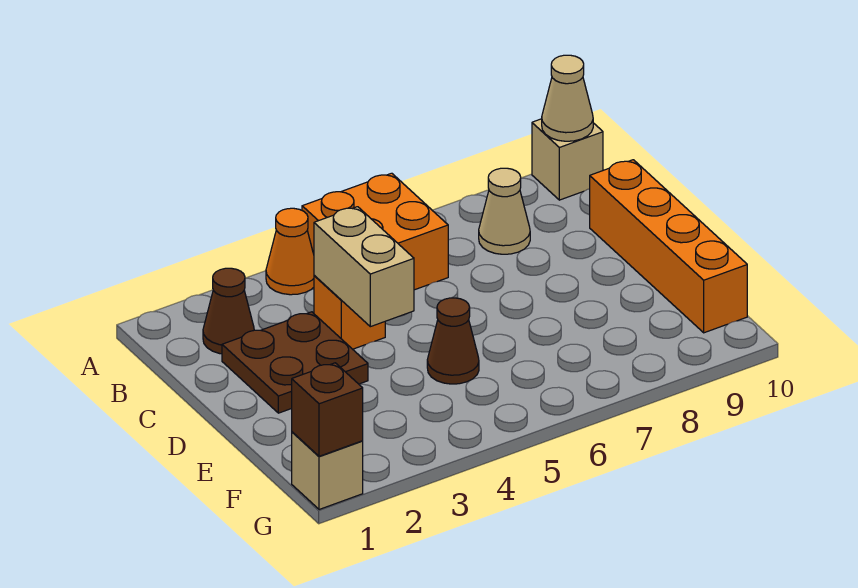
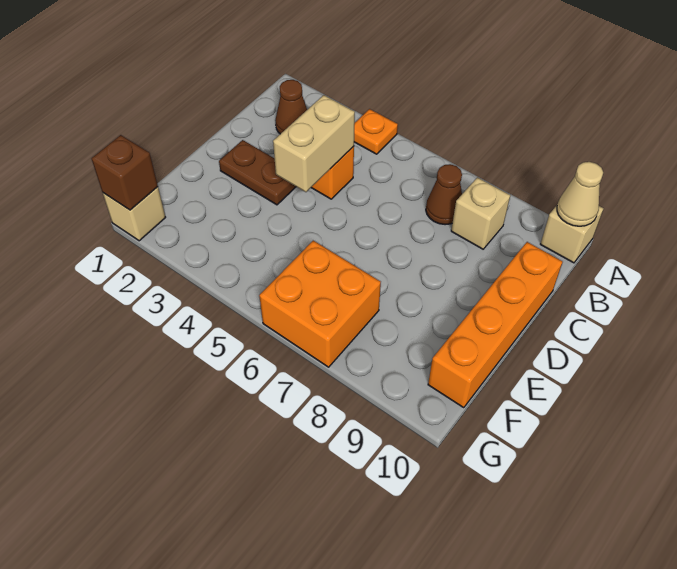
orange 1x1 cone [266,208,314,295] -> orange 1x1 plate [354,109,398,154]
orange 2x2 brick [302,173,448,290] -> orange 2x2 brick moved to [259,241,381,367]
tan 1x1 cone [479,168,530,254] -> tan 1x1 brick [451,177,510,249]
brown 2x2 plate [222,312,368,413] -> brown 1x2 plate [219,140,296,205]
brown 1x1 cone [427,298,479,384] -> brown 1x1 cone moved to [426,164,462,225]

